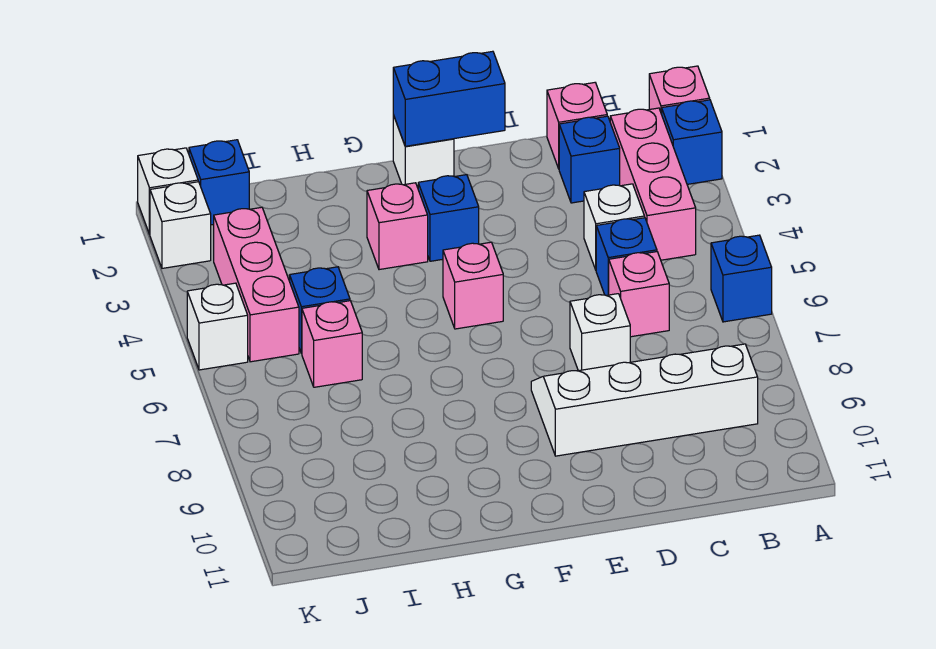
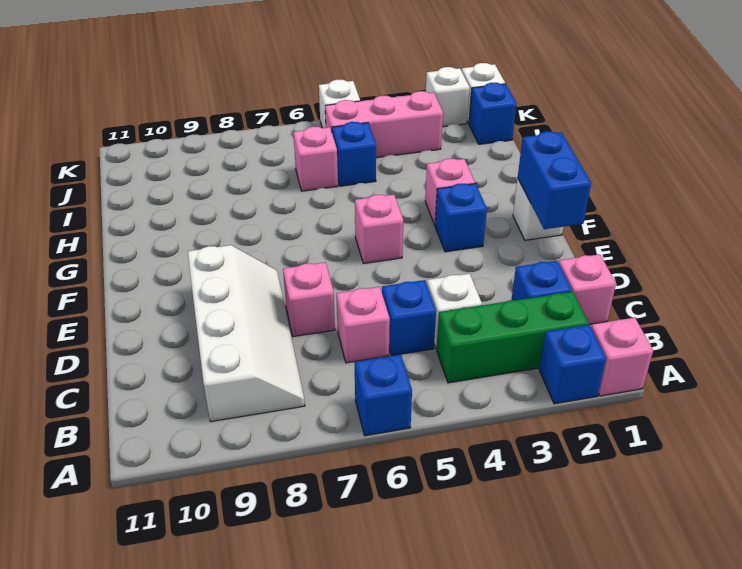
pink 1x3 brick [610,108,696,260] -> green 1x3 brick [437,292,589,383]
white 1x1 brick [570,294,630,371] -> pink 1x1 brick [283,262,335,337]

